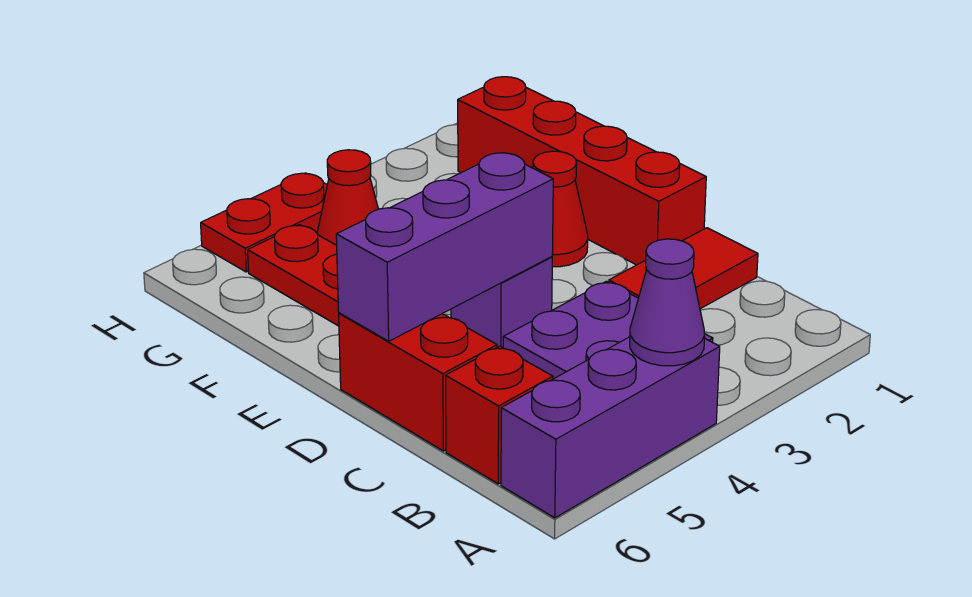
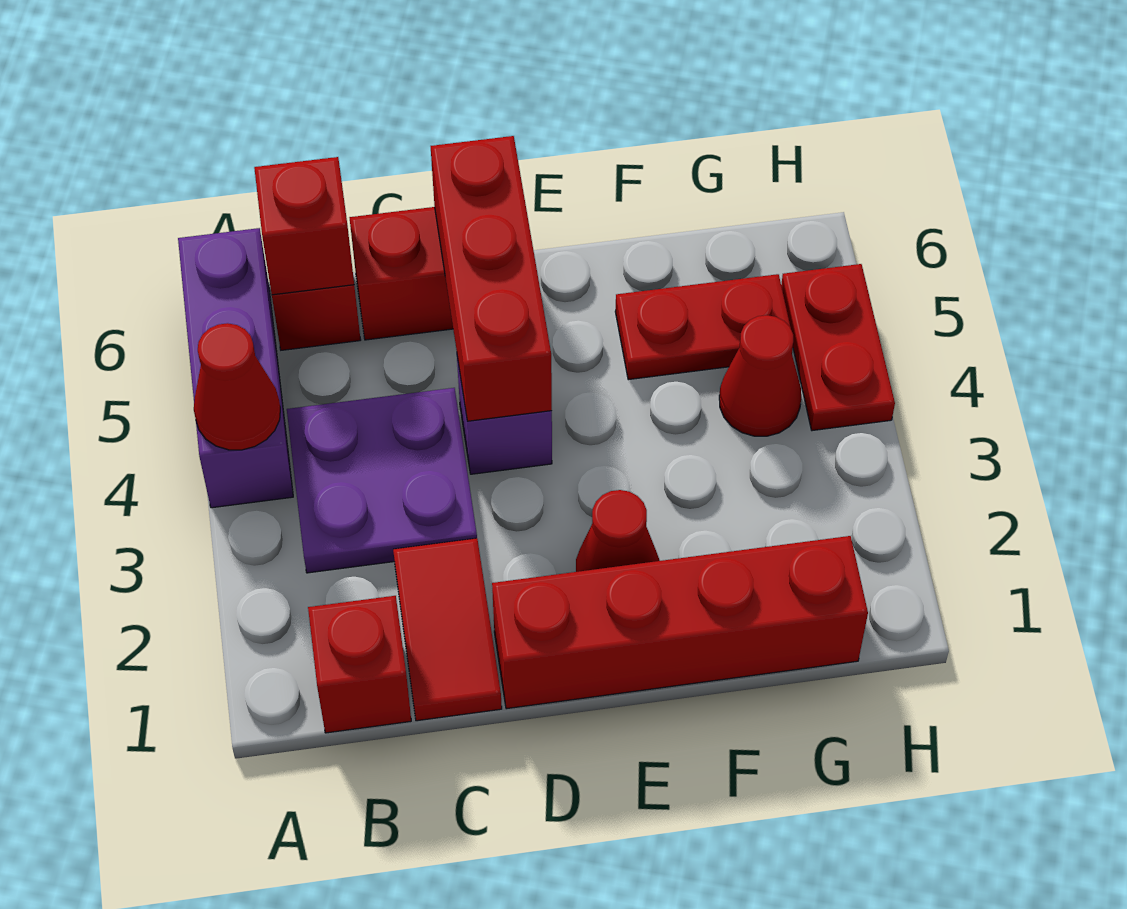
purple 1x1 cone [630,239,705,366] -> red 1x1 cone [194,323,280,450]
none -> red 1x1 brick [308,596,411,733]
none -> red 1x1 brick [254,157,354,295]
purple 1x3 brick [336,153,553,341] -> red 1x3 brick [431,136,552,421]

